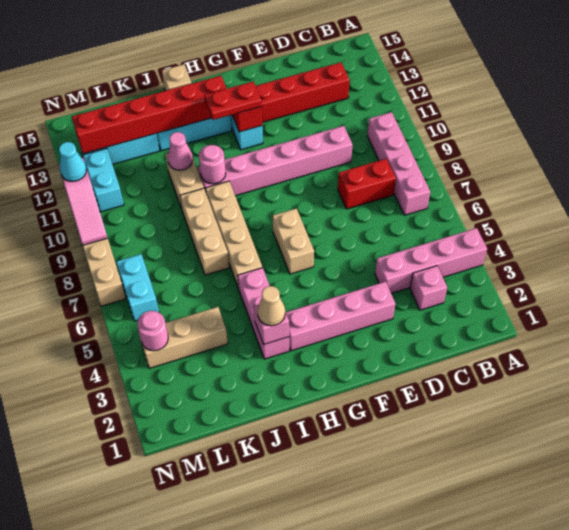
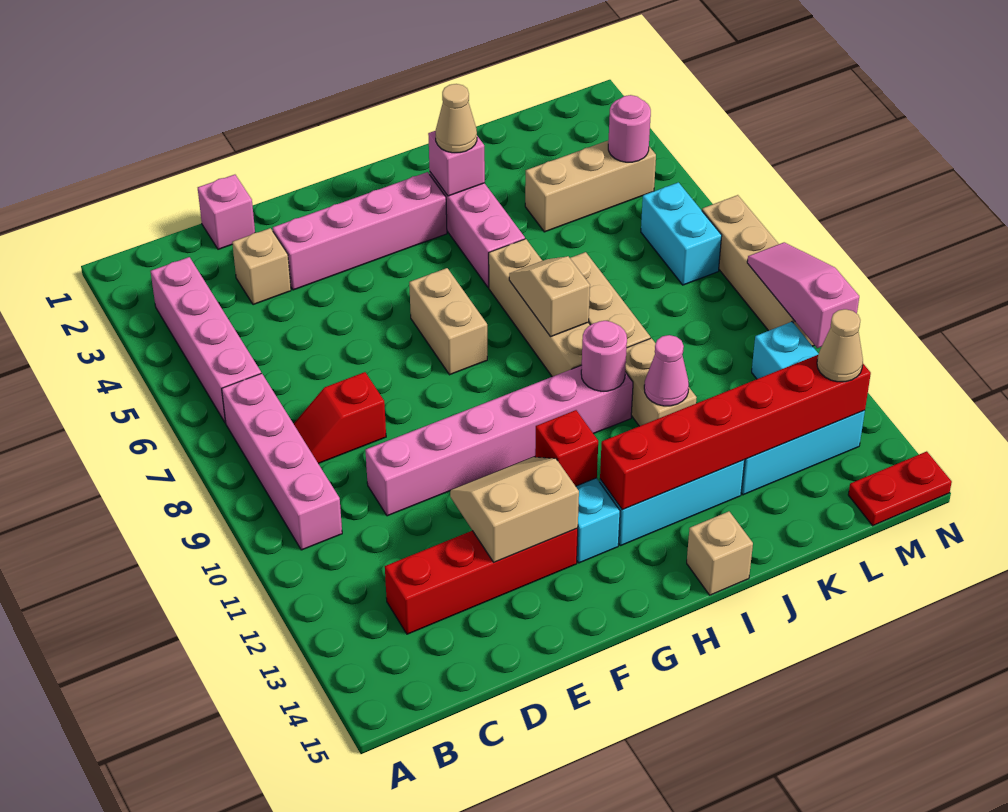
pink 1x4 brick [375,228,487,293] -> pink 1x4 brick turned to [151,257,261,423]
pink 1x1 brick [410,266,447,310] -> pink 1x1 brick moved to [198,175,255,249]
red 1x2 brick [338,159,396,209] -> red 1x2 slope [294,372,386,464]
none -> tan 1x1 brick [232,228,291,305]
none -> tan 2x2 slope [450,457,579,562]
red 1x2 plate [205,82,262,120] -> red 1x2 plate moved to [848,451,952,526]
none -> tan 1x2 slope [509,256,590,337]
none -> tan 1x1 cone [817,309,863,382]
cyan 1x1 cone [59,142,87,181] -> none

